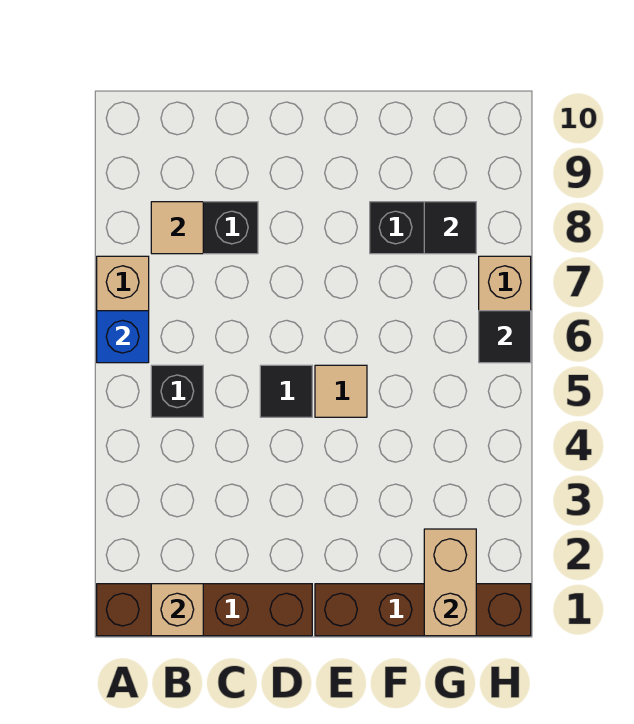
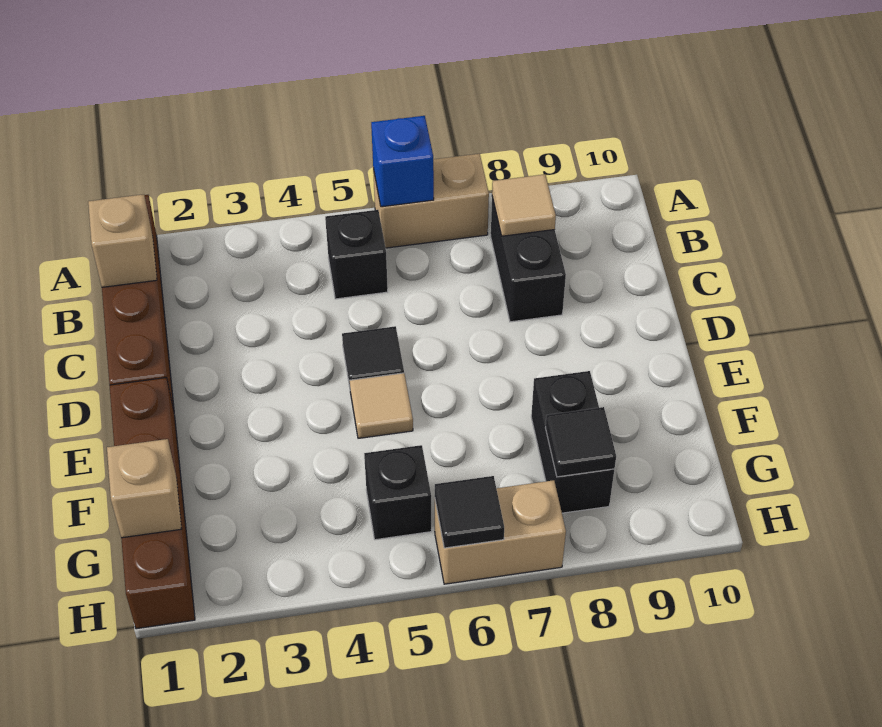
tan 1x2 brick [424,529,476,636] -> tan 1x1 brick [107,439,181,538]
none -> black 1x1 brick [364,445,432,540]

